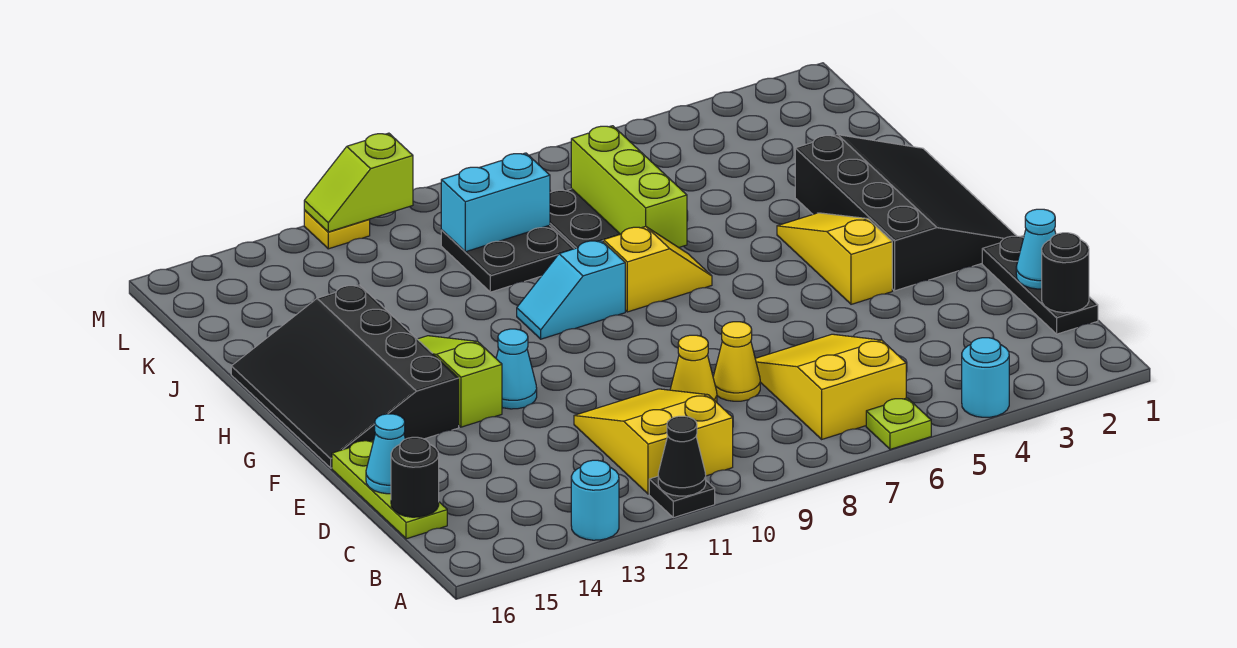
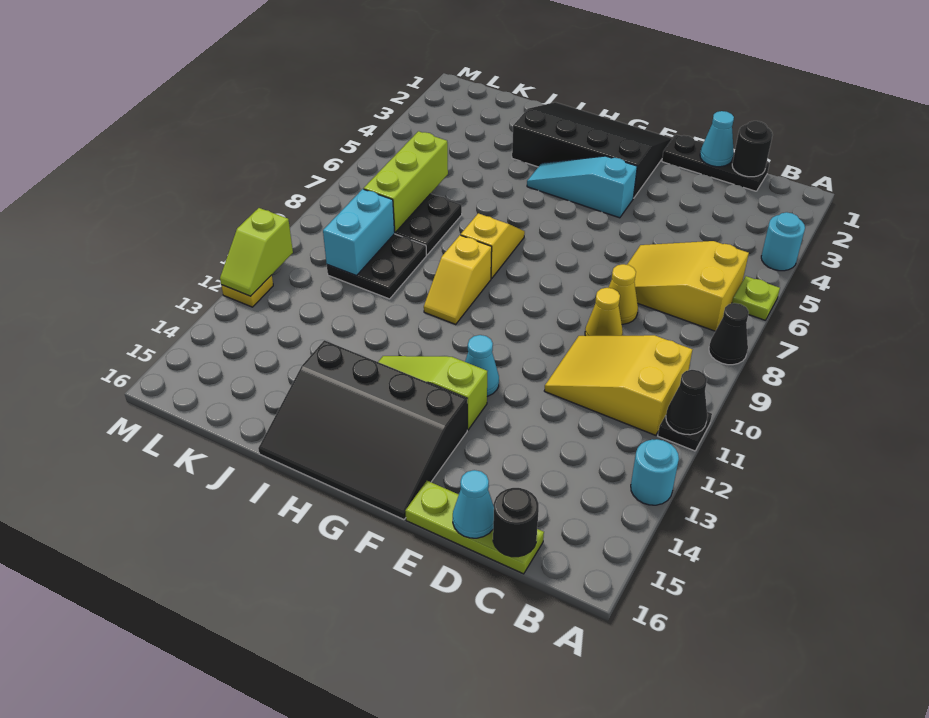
none -> black 1x1 cone [709,303,749,365]
yellow 1x3 slope [777,213,892,304] -> cyan 1x3 slope [527,156,637,218]
cyan 1x2 slope [517,240,625,339] -> yellow 1x2 slope [424,235,492,324]
lime 1x3 brick [571,126,687,248] -> lime 1x3 brick turned to [364,131,448,232]

